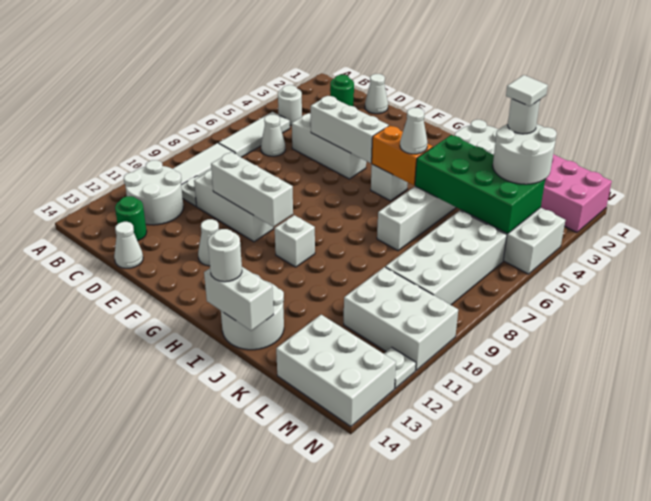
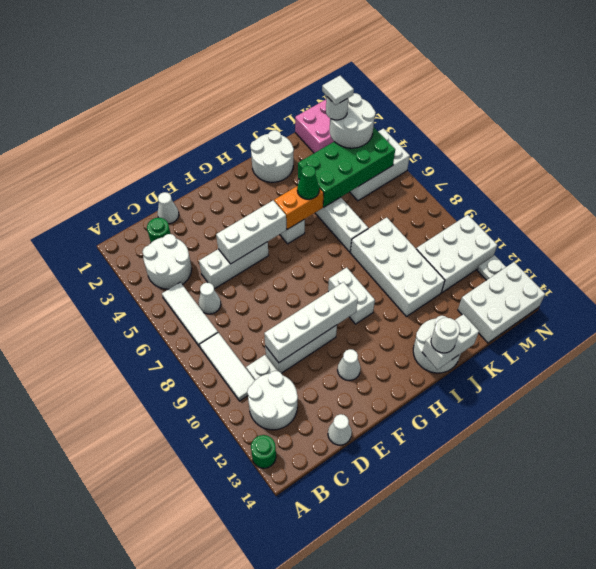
white 1x1 round brick [278,85,302,125] -> white 2x2 round brick [143,234,192,289]
green 1x1 round brick [115,196,147,241] -> green 1x1 round brick moved to [251,435,276,468]
white 1x3 brick [211,152,293,227] -> white 1x4 brick [264,282,358,363]
white 1x1 brick [275,215,315,267] -> white 1x2 brick [328,267,375,324]
white 1x1 cone [400,108,428,154] -> green 1x1 cone [297,165,319,199]
white 2x4 brick [385,211,507,305] -> white 2x4 brick moved to [351,217,445,317]

